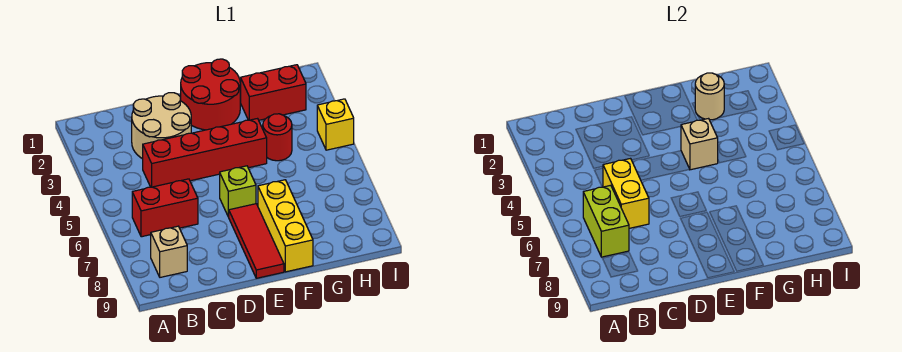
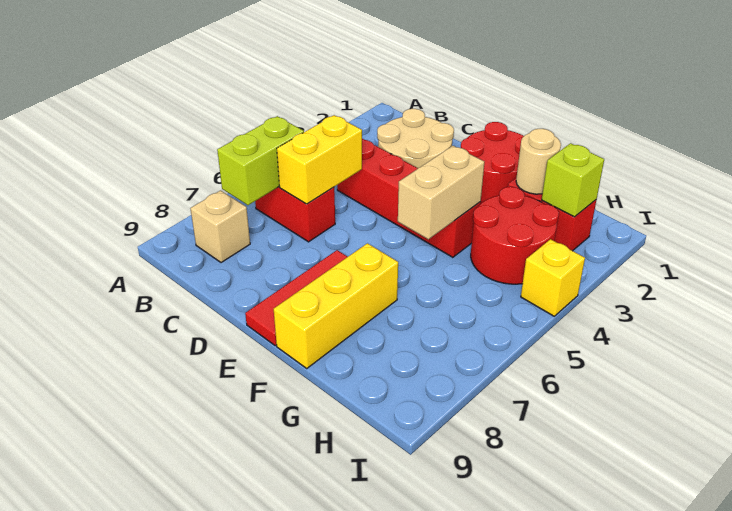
lime 1x1 brick [220,166,256,217] -> lime 1x1 brick moved to [542,143,604,217]
tan 1x1 brick [681,119,718,170] -> tan 1x2 brick [398,146,484,239]
red 1x1 round brick [263,114,292,161] -> red 2x2 round brick [471,187,559,284]

